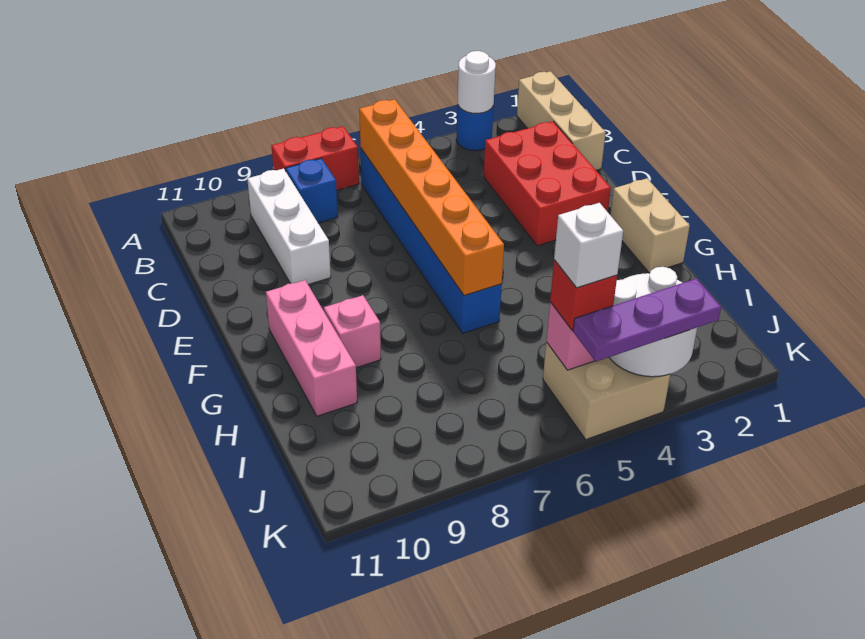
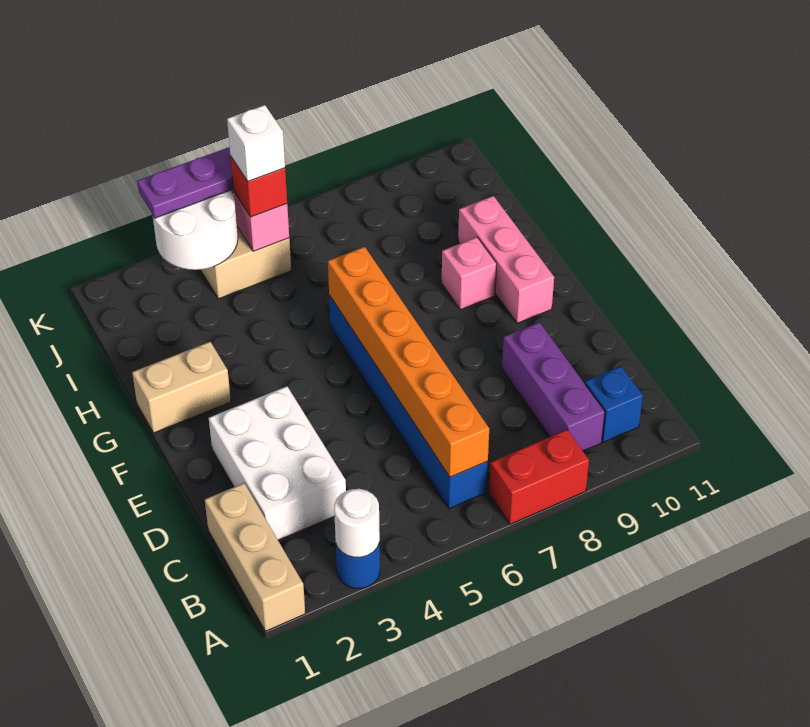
blue 1x1 brick [286,158,338,223] -> blue 1x1 brick moved to [585,366,643,442]
white 1x3 brick [247,168,331,285] -> purple 1x3 brick [502,322,605,451]
red 2x3 brick [484,121,611,246] -> white 2x3 brick [209,386,346,540]
tan 1x2 brick [610,178,690,273] -> tan 1x2 brick turned to [132,342,231,433]

